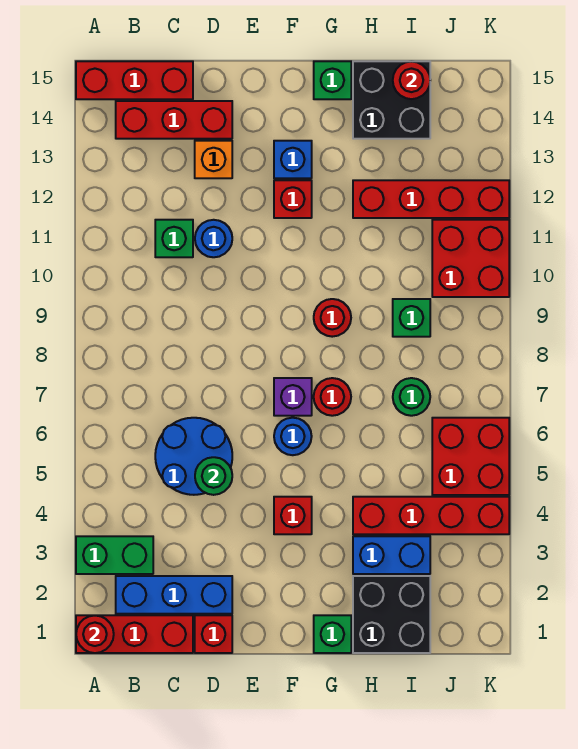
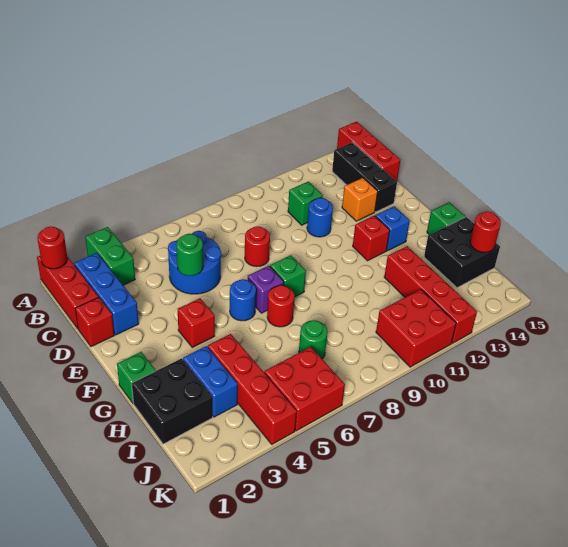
red 1x3 brick [116,101,232,139] -> black 1x3 brick [332,142,397,212]
red 1x1 round brick [314,299,351,337] -> red 1x1 round brick moved to [245,226,270,267]
green 1x1 brick [393,299,430,337] -> green 1x1 brick moved to [270,255,306,297]

